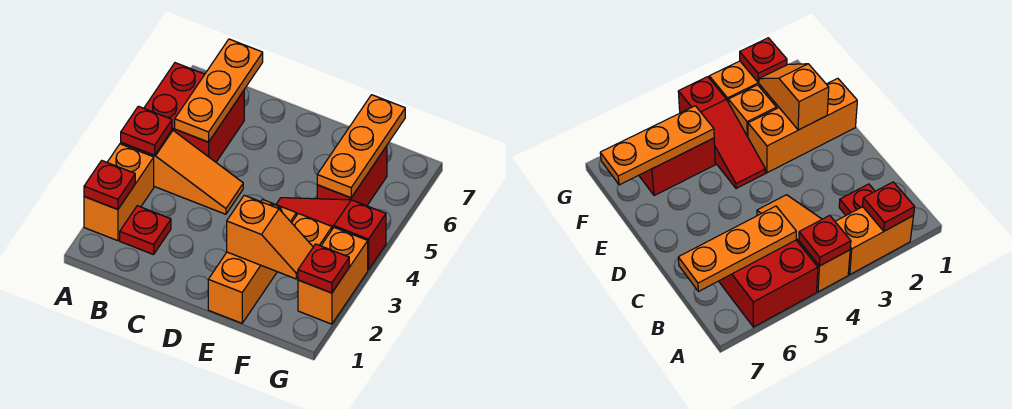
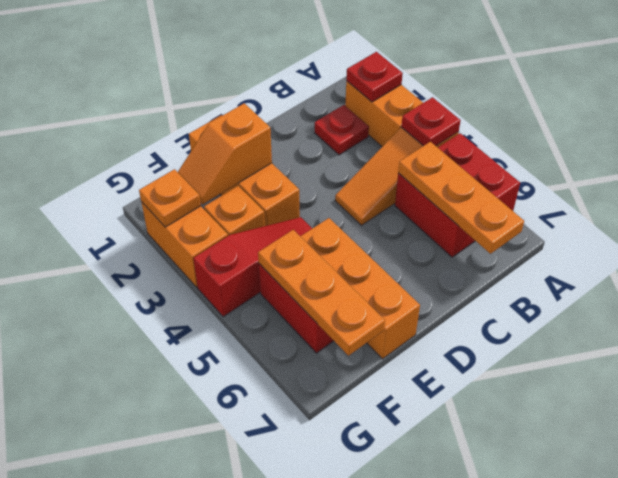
none -> orange 1x3 brick [300,218,420,359]
red 1x1 plate [298,244,349,293] -> orange 1x1 plate [139,169,201,227]

